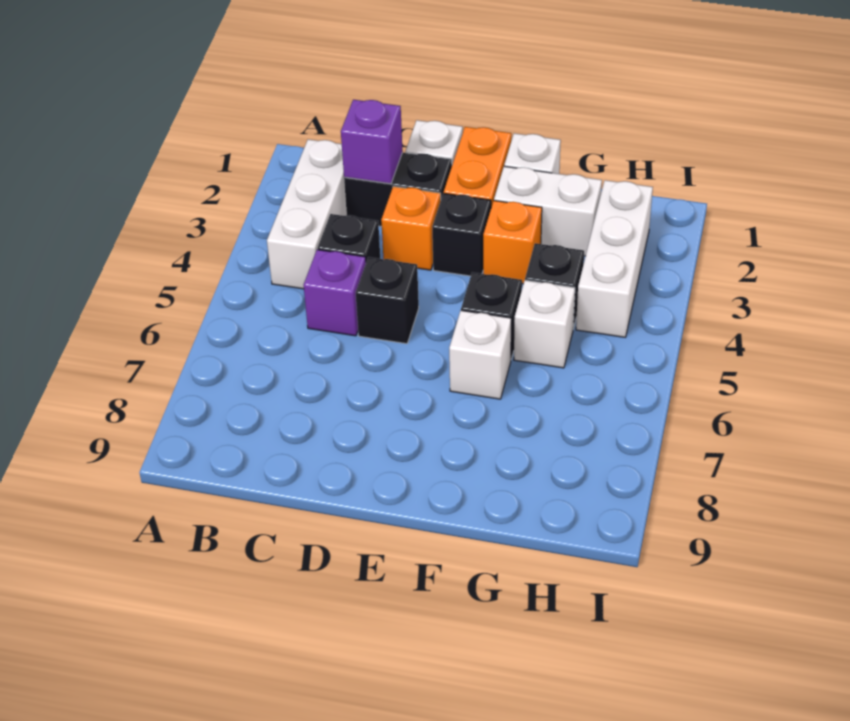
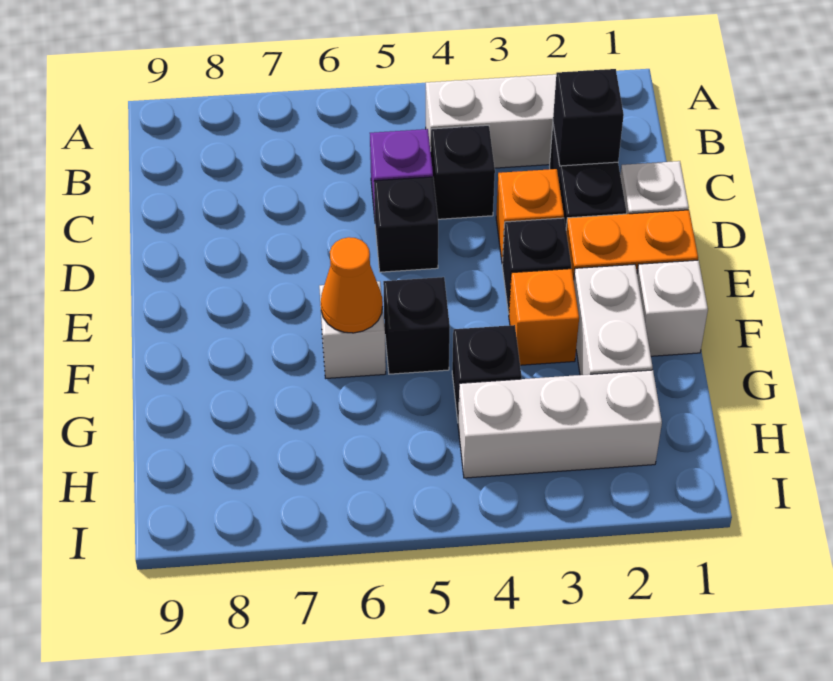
purple 1x1 brick [341,100,403,184] -> black 1x1 brick [553,69,624,166]
none -> orange 1x1 cone [320,237,383,333]
white 1x1 brick [514,280,575,368] -> none

